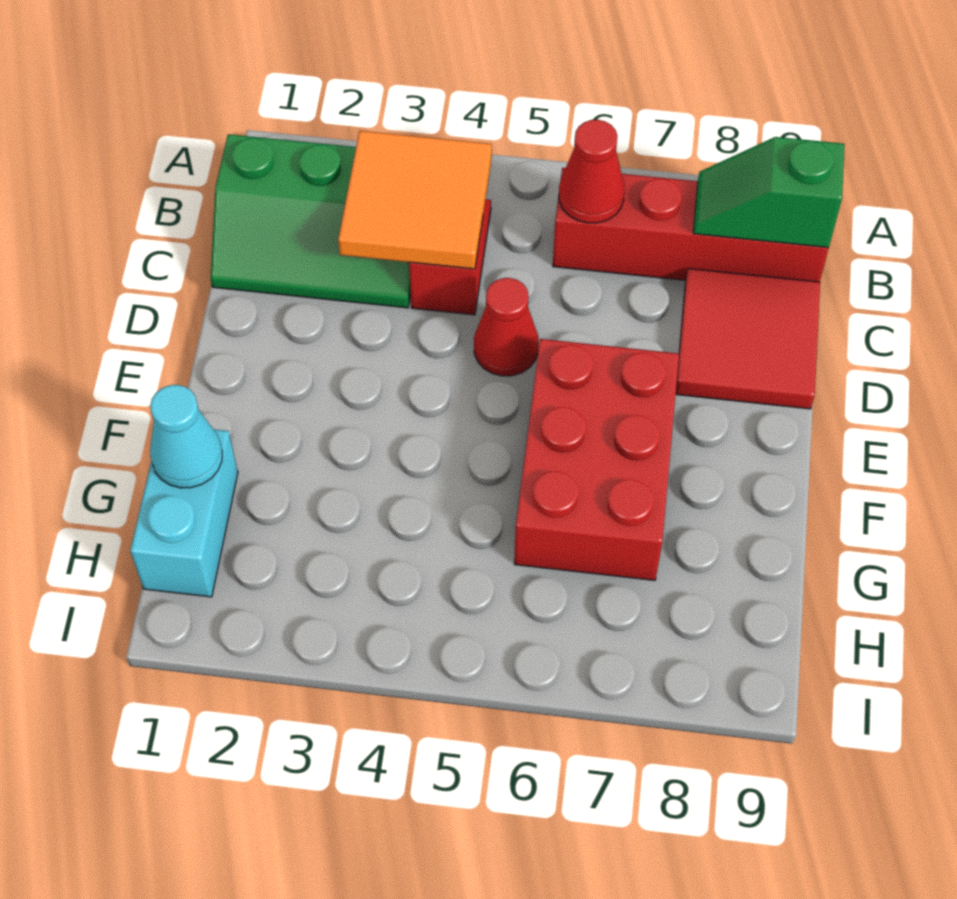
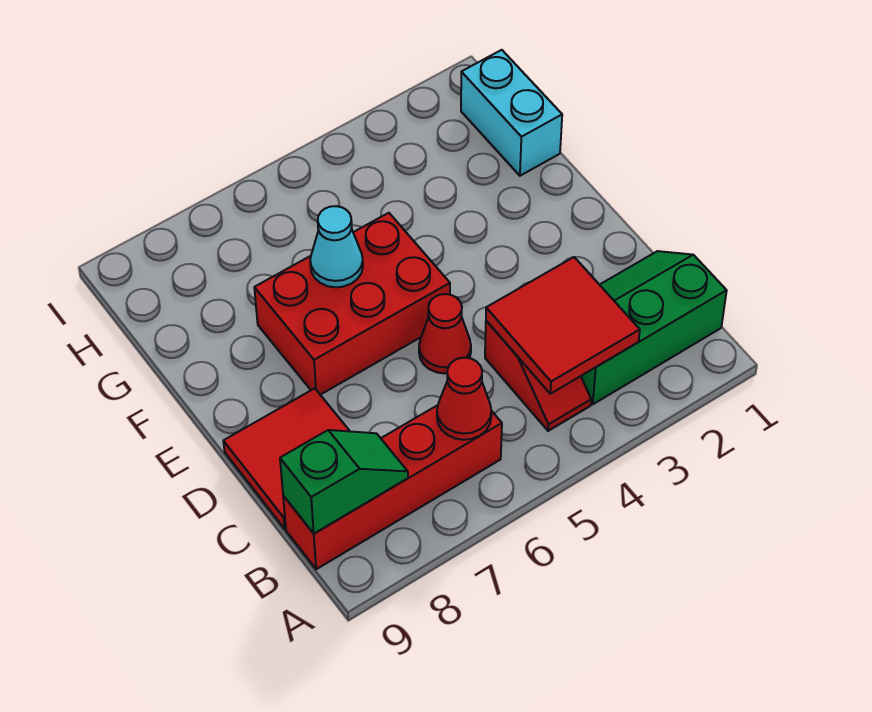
orange 2x2 tile [338,131,492,269] -> red 2x2 tile [486,257,640,394]
red 2x3 brick [514,339,679,580] -> red 2x3 brick turned to [254,213,450,395]
cyan 1x1 cone [150,385,222,488] -> cyan 1x1 cone moved to [310,206,363,287]

